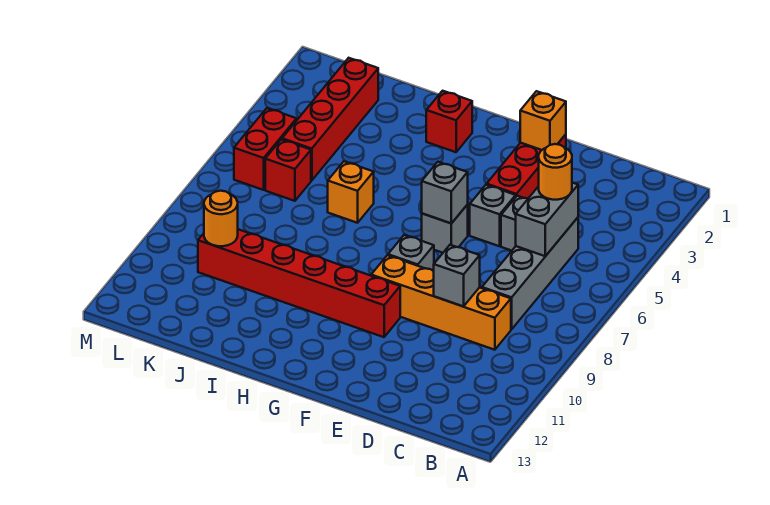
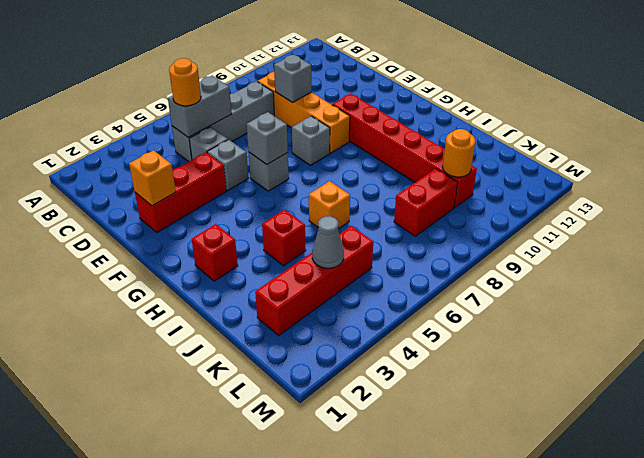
none -> grey 1x1 cone [312,216,344,268]
red 1x1 brick [265,139,311,201] -> red 1x1 brick moved to [262,210,306,266]
red 1x2 brick [234,108,297,190] -> red 1x2 brick moved to [394,169,458,236]

